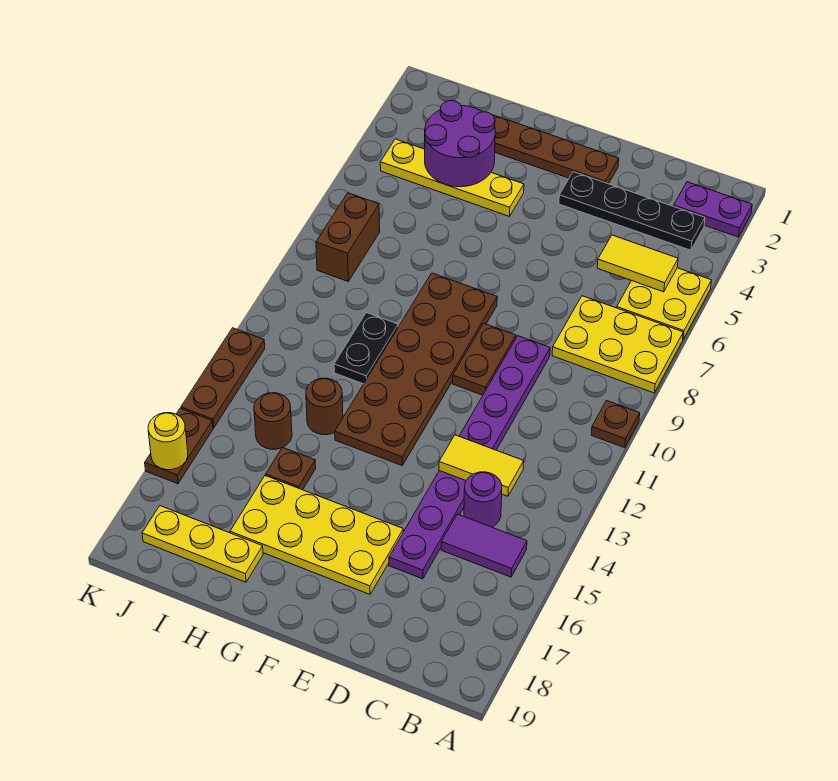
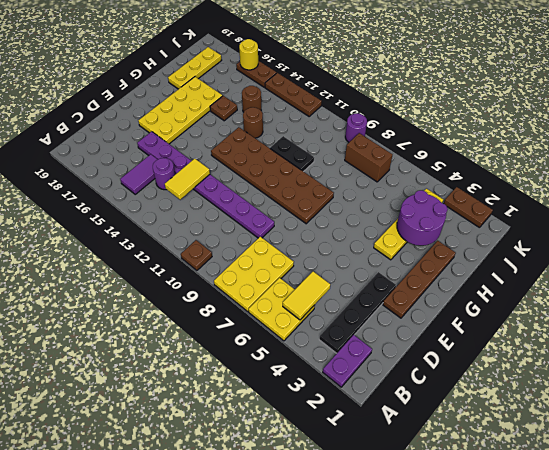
brown 1x2 plate [453,323,516,395] -> brown 1x2 plate moved to [444,187,493,228]
none -> purple 1x1 round brick [345,113,367,142]

